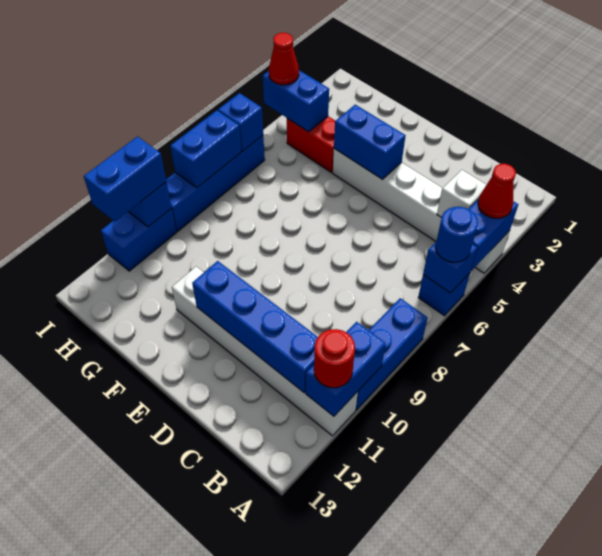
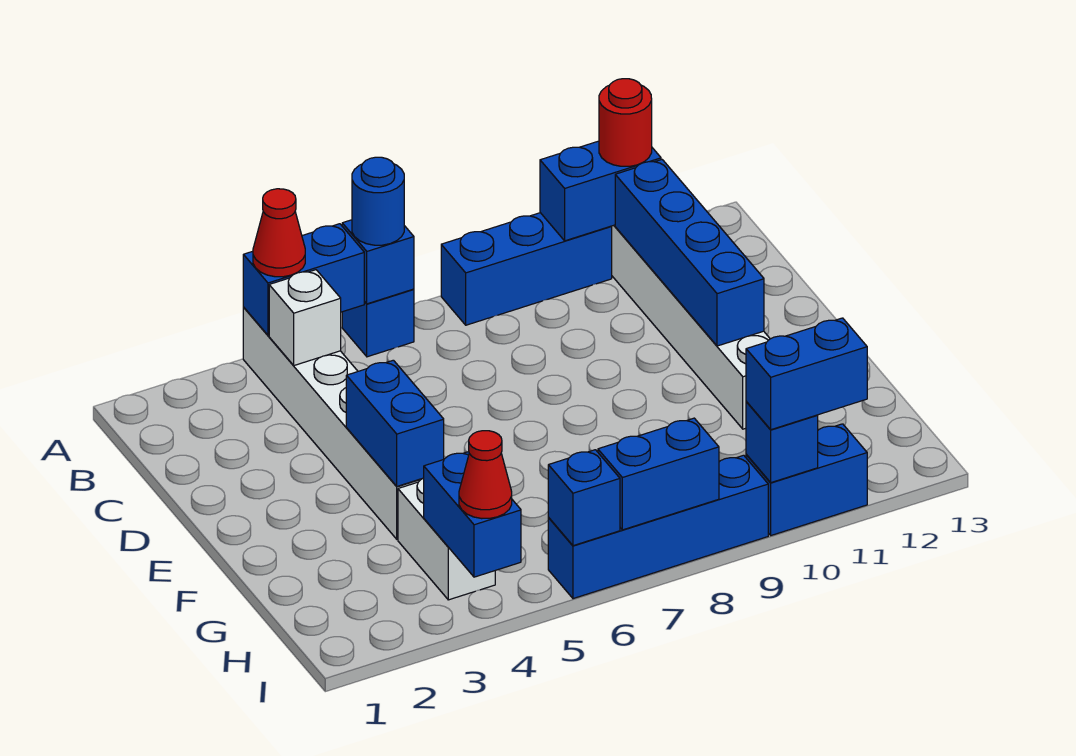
red 1x2 brick [287,116,335,173] -> white 1x2 brick [398,478,495,600]

